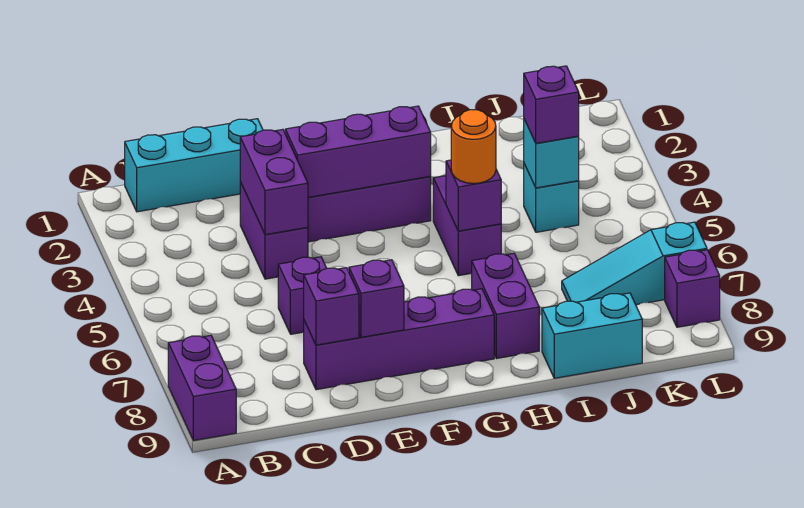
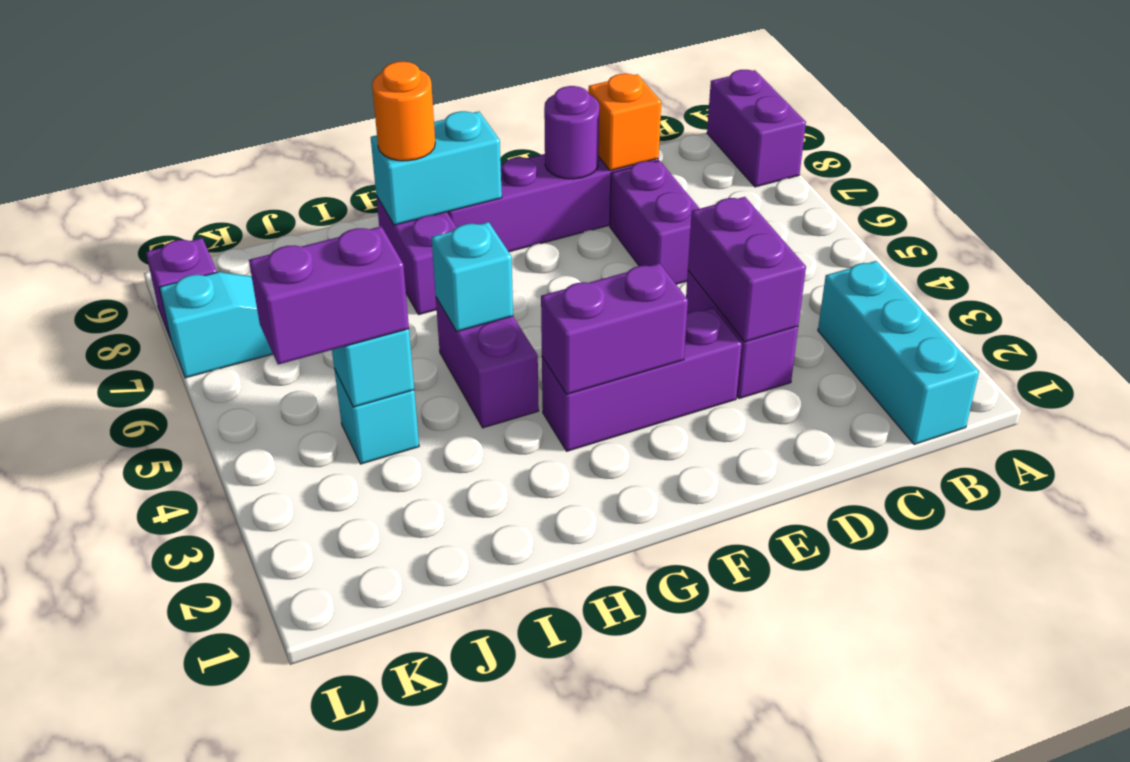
cyan 1x3 brick [125,119,263,212] -> cyan 1x3 brick turned to [818,261,979,445]
purple 1x1 brick [278,257,327,334] -> purple 1x2 brick [610,161,700,284]
purple 1x1 brick [304,268,359,345] -> orange 1x1 brick [588,74,661,171]
purple 1x3 brick [285,106,431,197] -> purple 1x2 brick [541,263,688,394]
purple 1x1 brick [349,260,404,337] -> purple 1x1 round brick [544,86,599,179]
purple 1x1 brick [446,160,501,231] -> cyan 1x1 brick [431,222,513,331]
orange 1x1 round brick [451,110,496,184] -> orange 1x1 round brick moved to [372,62,435,161]
cyan 1x2 brick [542,293,642,378] -> cyan 1x2 brick moved to [371,111,502,225]
purple 1x1 brick [524,66,579,143] -> purple 1x2 brick [249,226,409,364]

